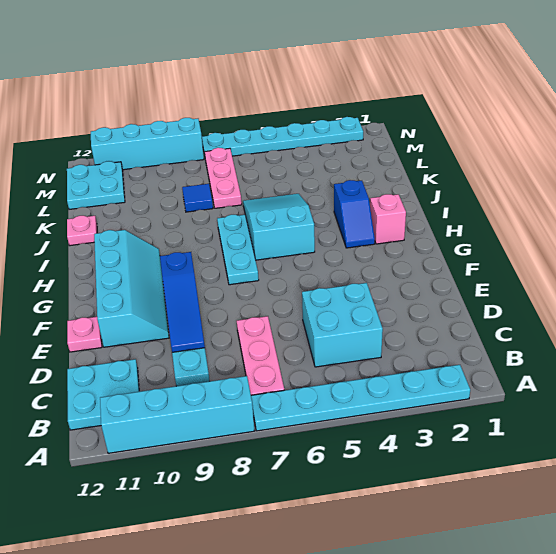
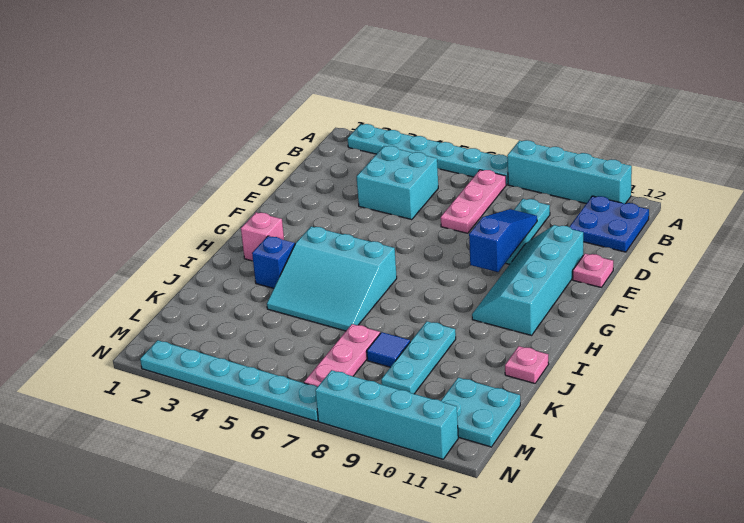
cyan 2x2 plate [67,359,139,430] -> blue 2x2 plate [570,196,649,252]
cyan 1x3 plate [217,215,259,285] -> cyan 1x3 plate moved to [381,321,456,394]
cyan 2x3 slope [243,194,315,260] -> cyan 3x3 slope [267,226,397,331]

